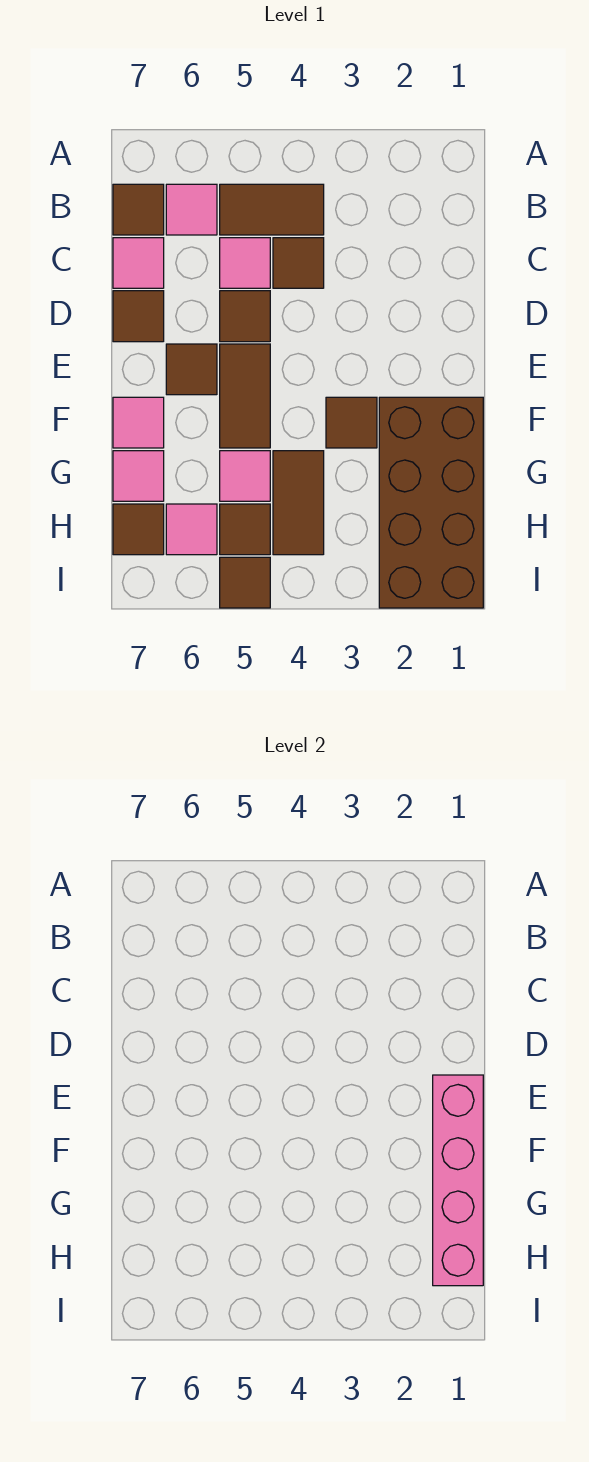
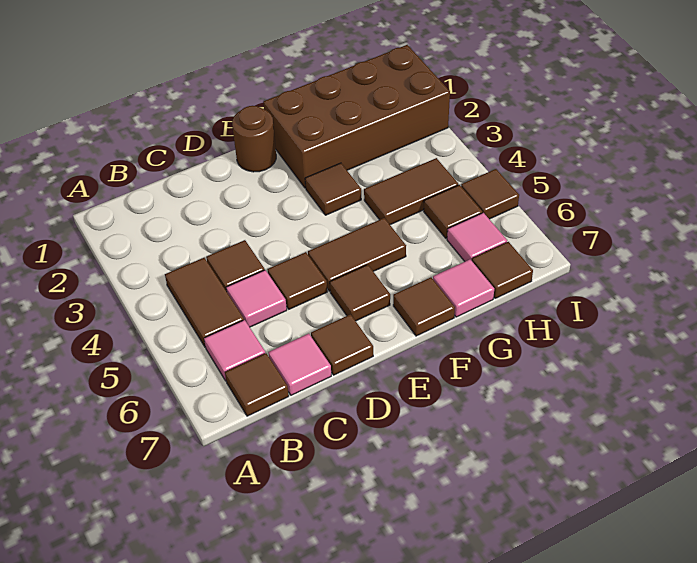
none -> brown 1x1 round brick [232,106,276,172]
pink 1x4 brick [433,1075,483,1286] -> none
pink 1x1 tile [113,397,164,448] -> brown 1x1 tile [393,277,455,336]
pink 1x1 tile [220,451,270,501] -> none

